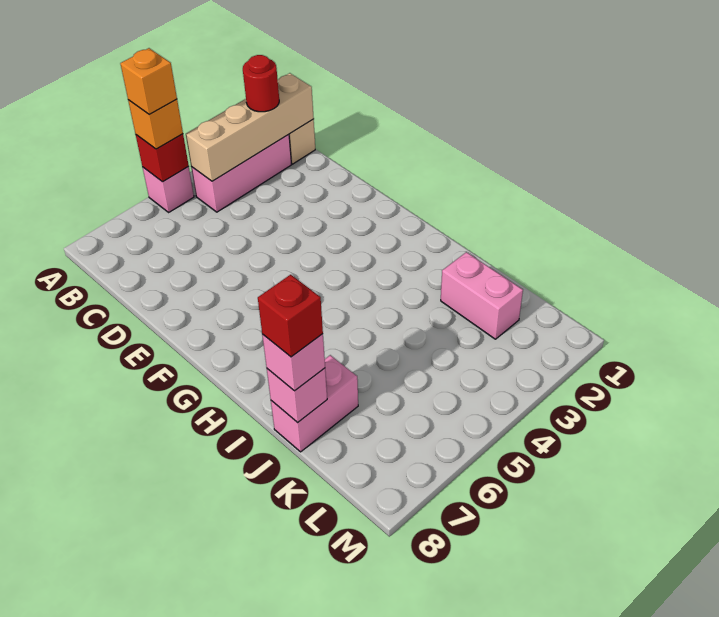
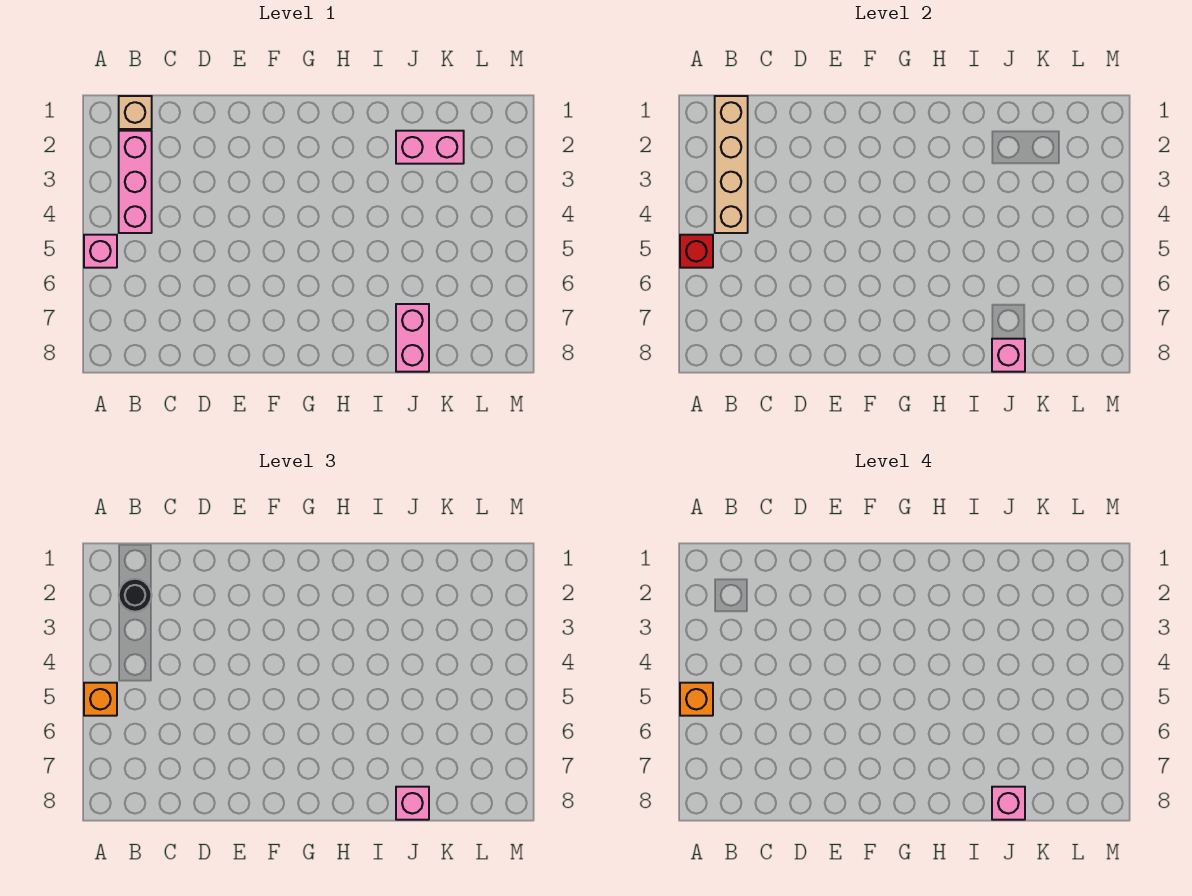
red 1x1 round brick [243,55,279,112] -> black 1x1 round brick [119,579,152,612]
red 1x1 brick [258,275,323,357] -> pink 1x1 brick [992,787,1025,820]

